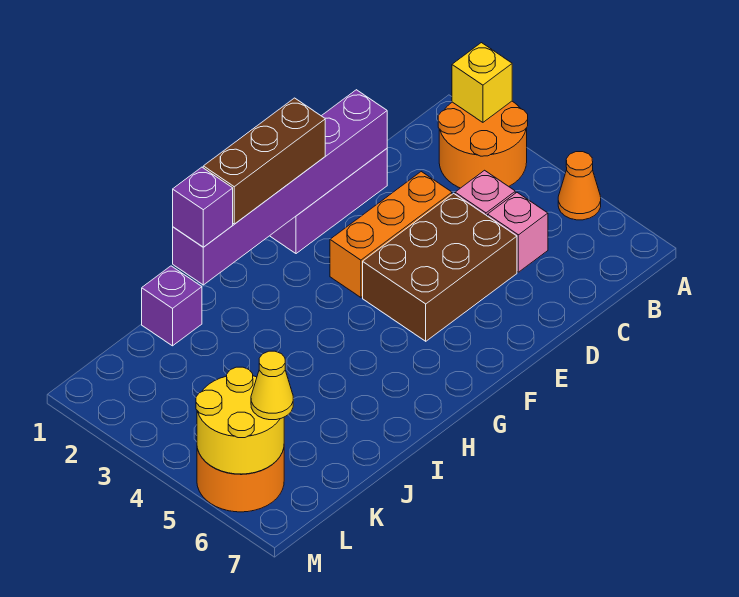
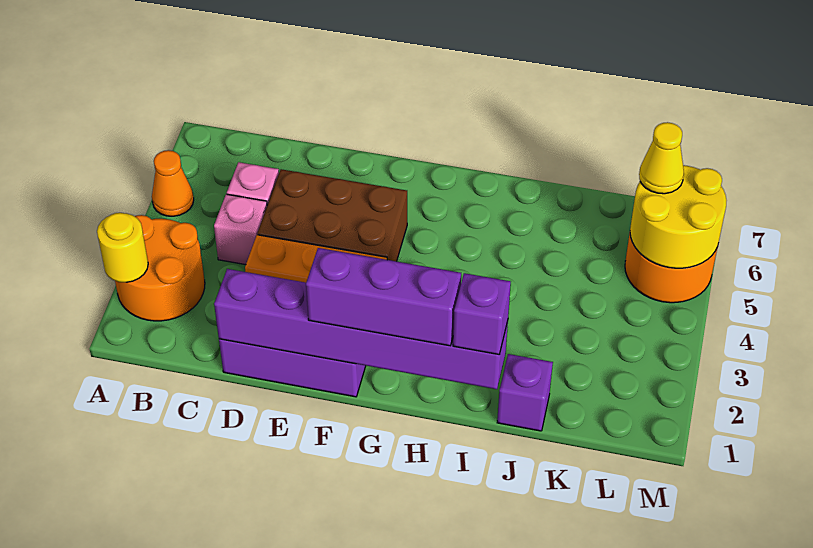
yellow 1x1 brick [452,43,512,122] -> yellow 1x1 round brick [97,213,148,282]
brown 1x3 brick [203,98,325,224] -> purple 1x3 brick [306,248,461,346]

